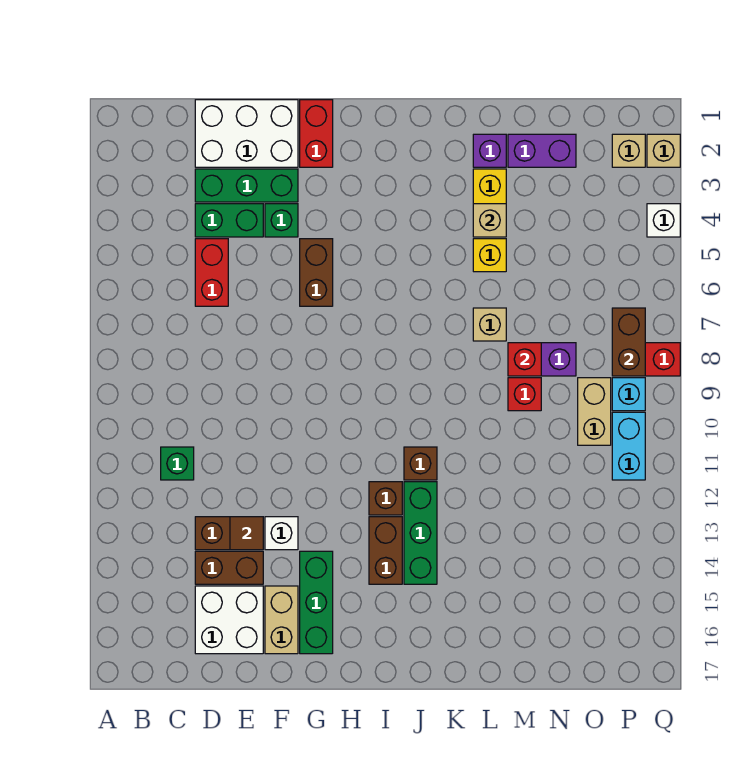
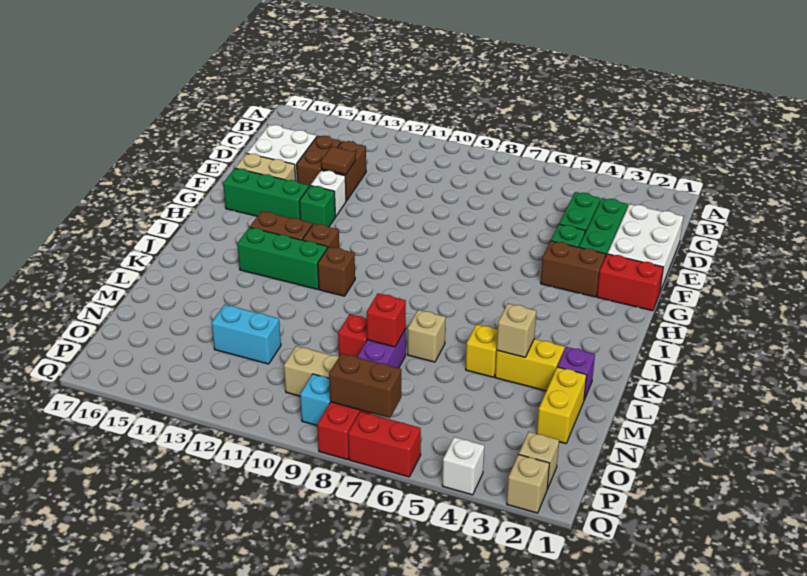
green 1x1 brick [161,447,194,480] -> green 1x1 brick moved to [299,185,335,227]
red 1x2 brick [195,239,228,306] -> red 1x2 brick moved to [348,412,421,477]
brown 1x2 brick [300,239,333,306] -> brown 1x2 brick moved to [541,241,606,297]
purple 1x2 brick [508,134,576,167] -> yellow 1x2 brick [537,367,587,444]
cyan 1x2 brick [612,412,645,480] -> cyan 1x2 brick moved to [212,305,281,364]

